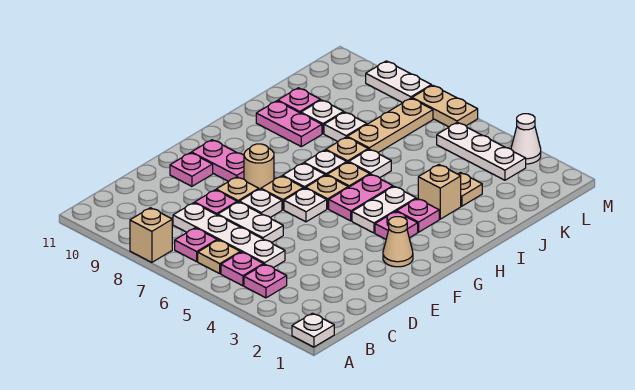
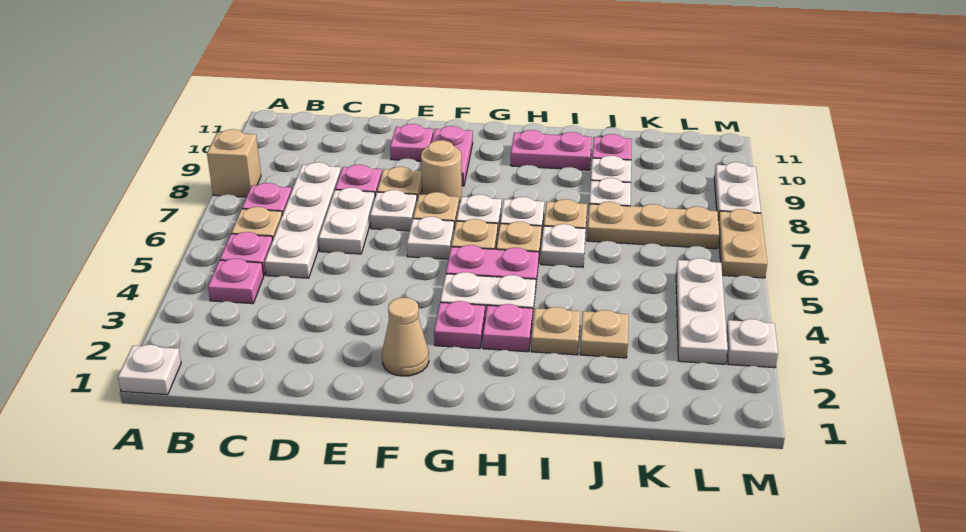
tan 1x1 brick [418,165,461,219] -> tan 1x1 plate [531,307,580,355]
pink 1x2 plate [256,101,322,147] -> pink 1x2 plate turned to [511,130,592,170]
white 1x1 cone [511,114,541,164] -> white 1x1 plate [726,319,778,368]

